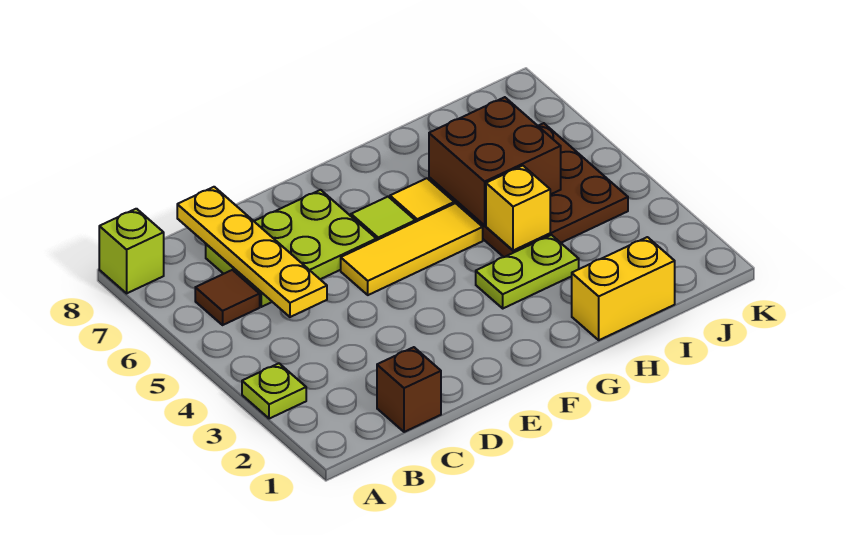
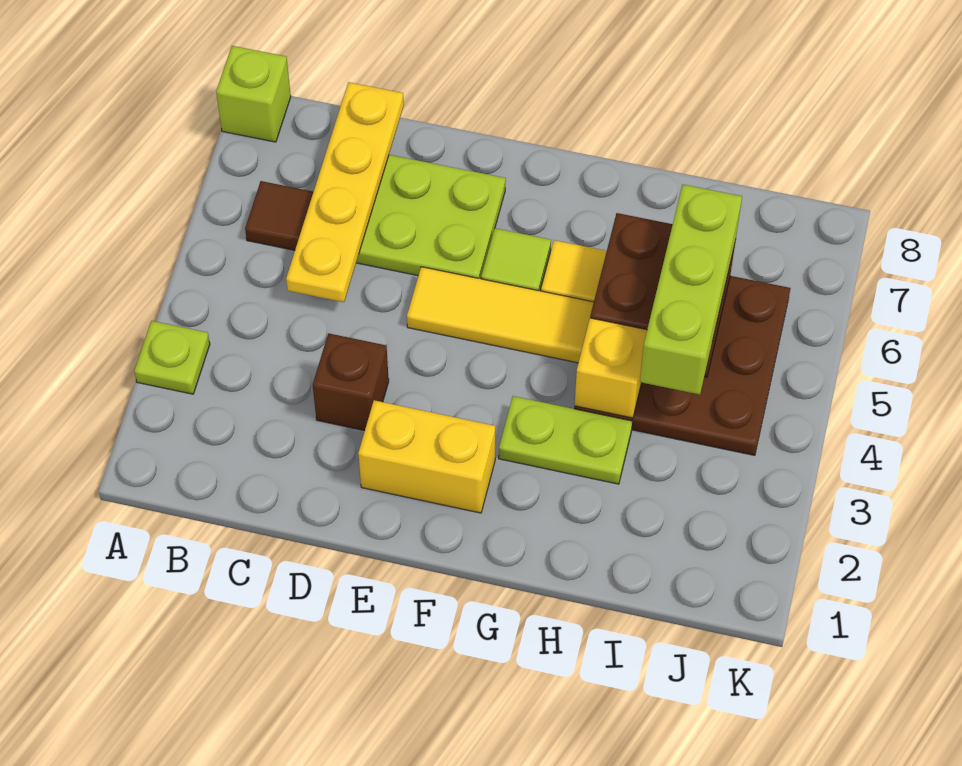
brown 1x1 brick [377,347,441,432] -> brown 1x1 brick moved to [313,333,389,431]
yellow 1x2 brick [572,237,675,340] -> yellow 1x2 brick moved to [358,400,495,513]
none -> lime 1x3 brick [640,185,742,395]

